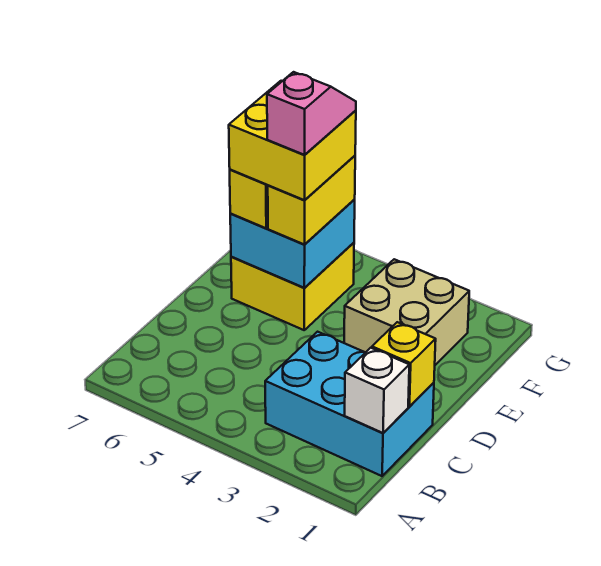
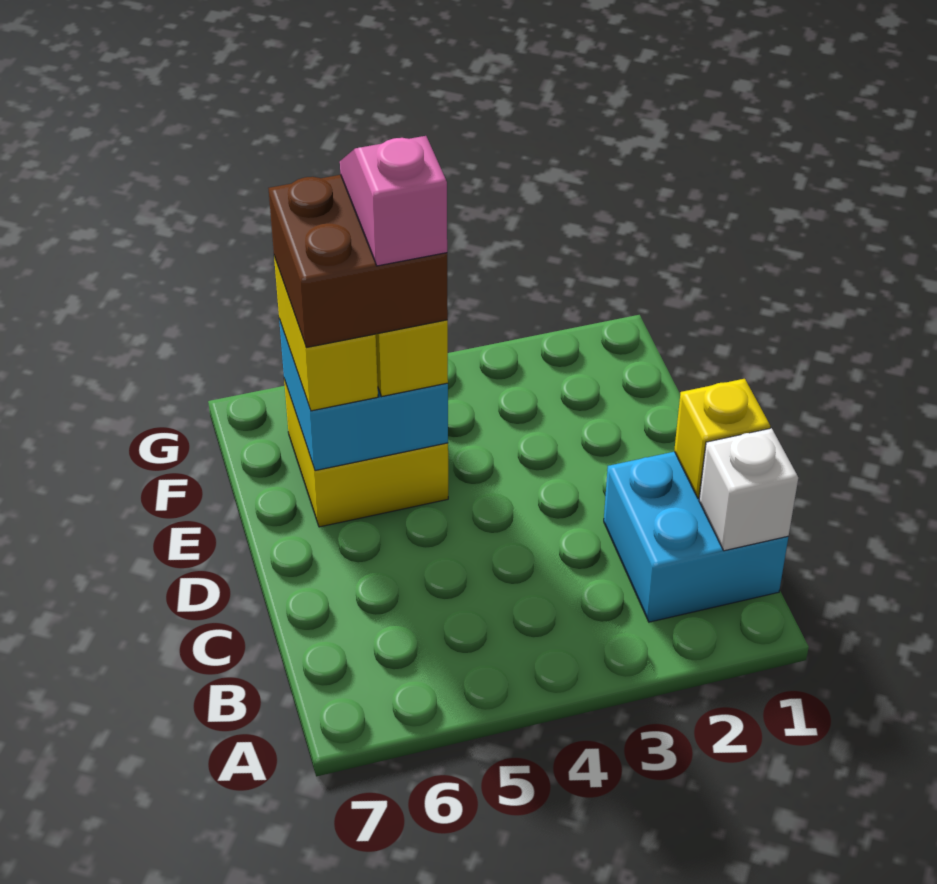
cyan 2x3 brick [265,332,434,476] -> cyan 2x2 brick [604,452,788,622]
tan 2x2 brick [344,259,469,365] -> none
yellow 2x2 brick [229,81,356,200] -> brown 2x2 brick [269,175,448,348]

